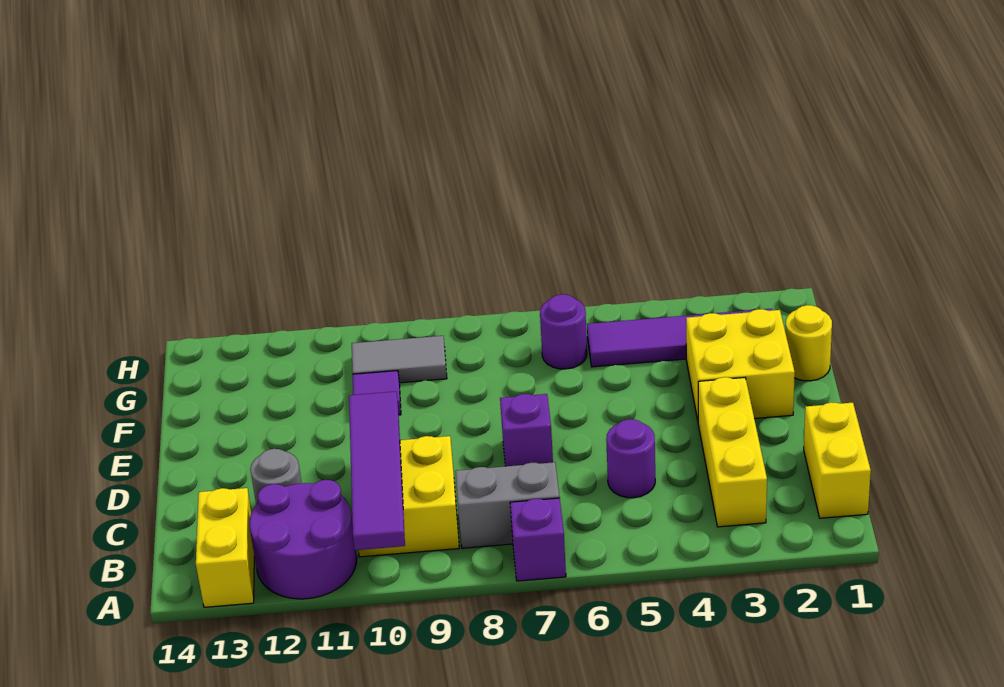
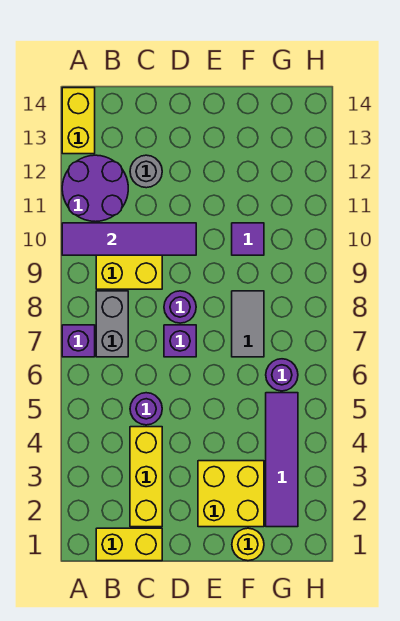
yellow 1x2 brick [196,488,254,607] -> yellow 1x2 brick turned to [62,88,95,154]
yellow 1x3 brick [698,377,767,527] -> yellow 1x3 brick turned to [130,427,162,527]
none -> purple 1x1 round brick [164,291,196,323]
grey 1x2 tile [352,336,447,383] -> grey 1x2 tile moved to [232,291,264,357]

